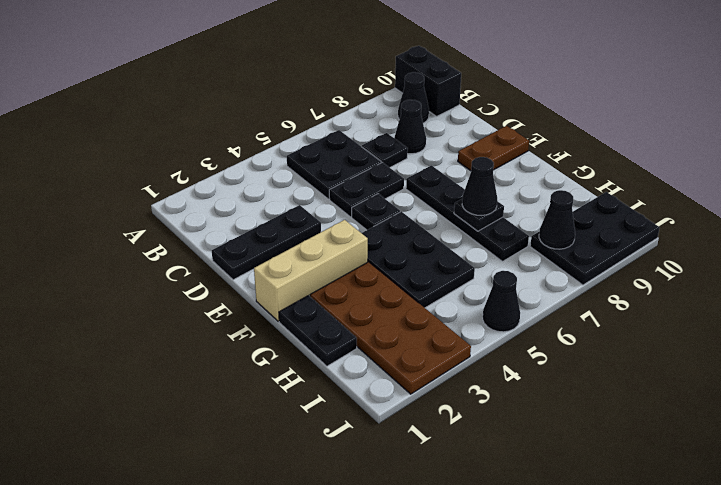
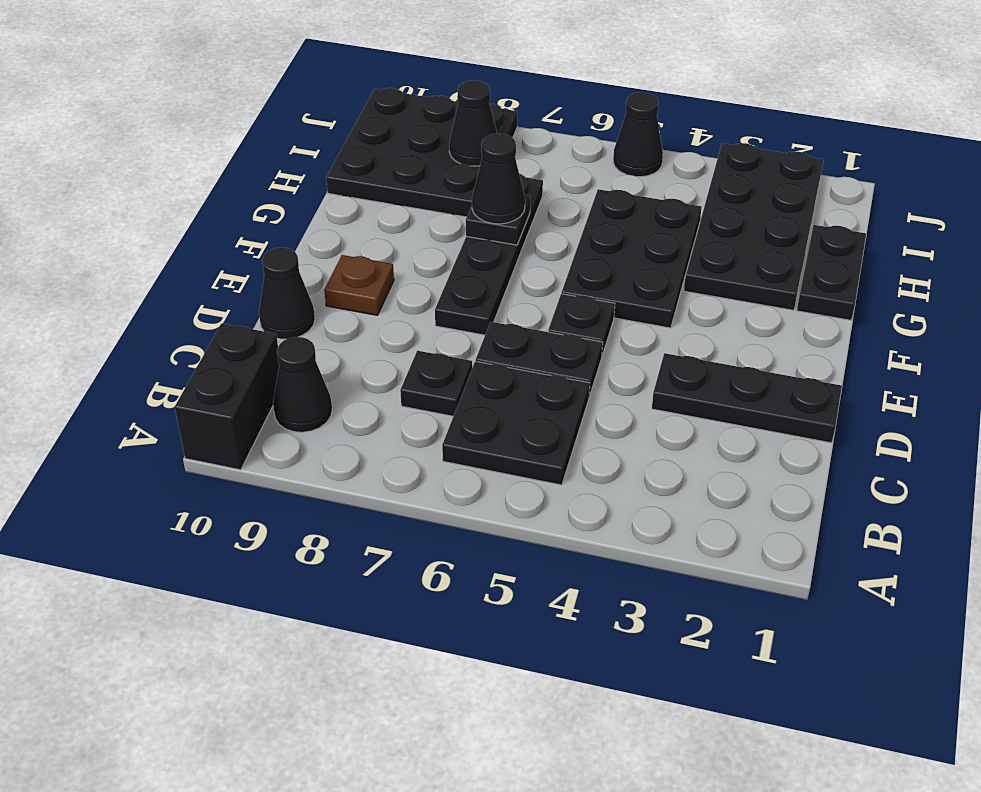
black 1x1 cone [394,100,426,154] -> black 1x1 cone moved to [259,248,315,339]
brown 1x2 plate [458,126,529,171] -> brown 1x1 plate [324,255,394,315]
tan 1x3 brick [254,220,368,321] -> none
brown 2x4 plate [310,262,471,394] -> black 2x4 plate [684,143,824,310]
black 2x3 plate [530,192,660,285] -> black 3x3 plate [326,88,517,217]

